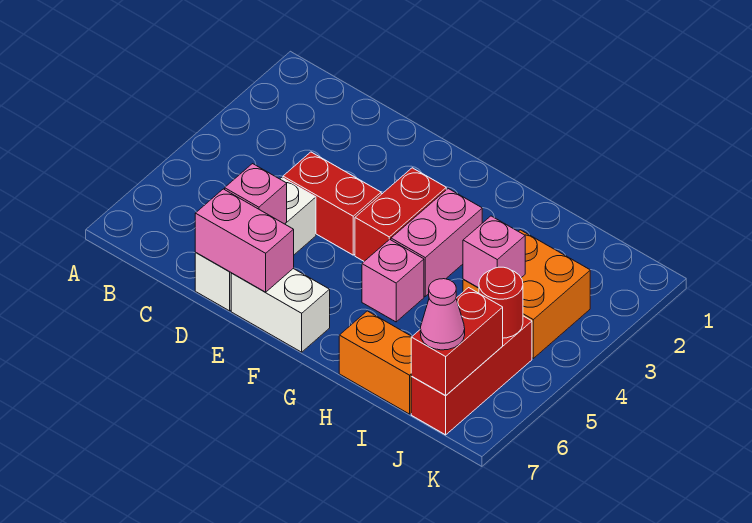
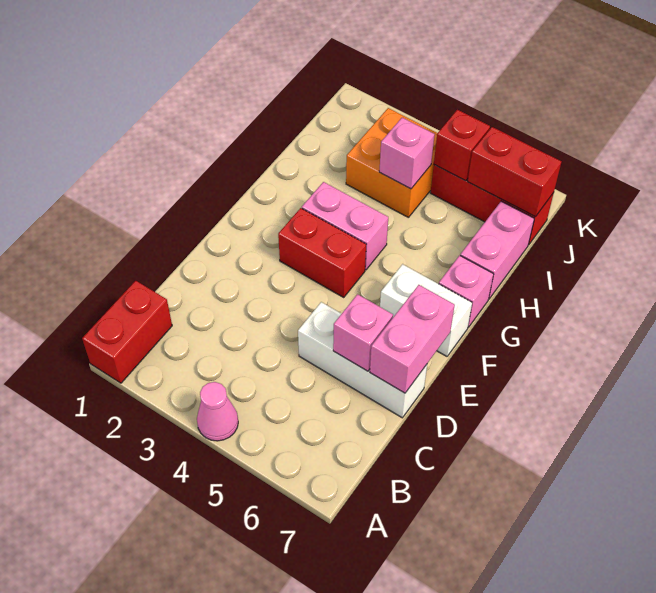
red 1x2 brick [283,152,381,255] -> red 1x2 brick moved to [82,281,172,383]
white 1x2 brick [231,268,330,352] -> white 1x2 brick turned to [380,264,472,356]
pink 1x1 brick [362,239,424,322] -> pink 1x1 brick moved to [439,255,494,327]
orange 1x2 brick [339,311,412,414] -> pink 1x2 brick [460,201,534,299]
red 1x1 round brick [479,267,523,338] -> red 1x1 brick [434,110,490,181]
pink 1x1 cone [420,279,465,350] -> pink 1x1 cone moved to [197,382,238,441]

